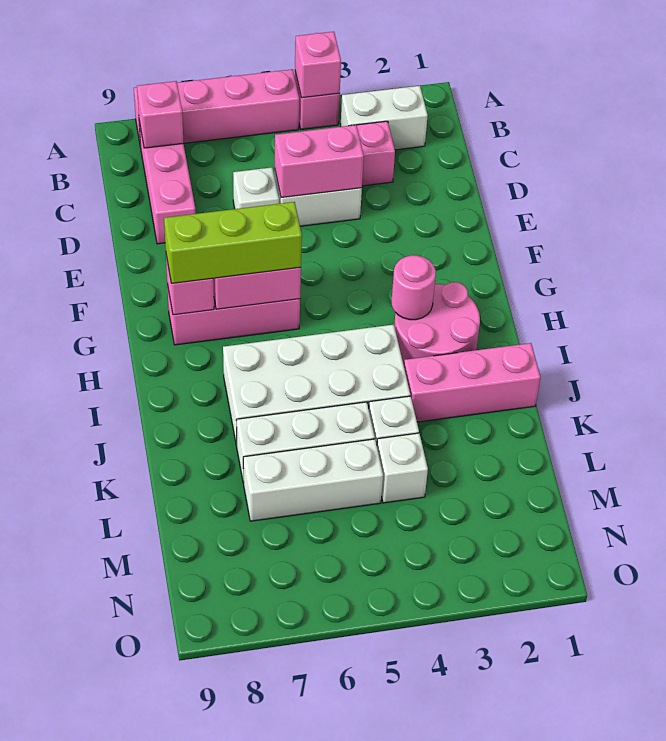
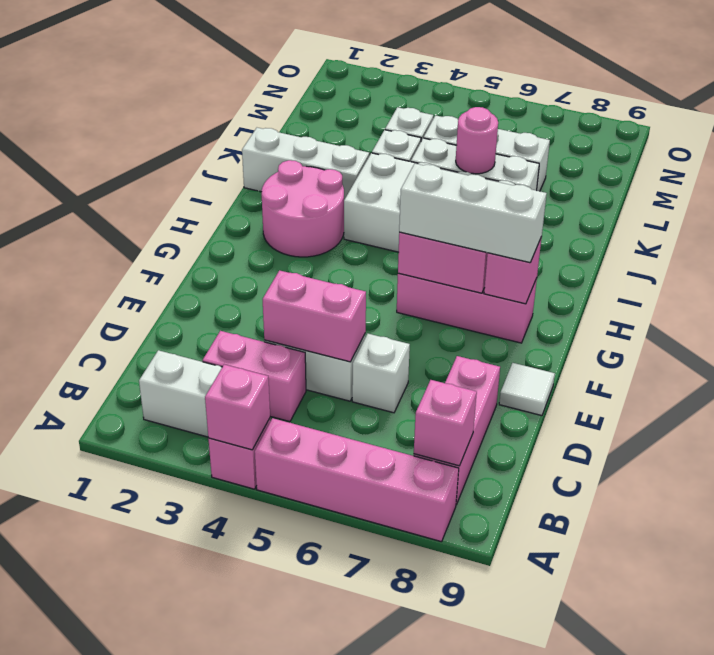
none -> white 1x1 tile [499,363,555,416]
lime 1x3 brick [164,202,302,283] -> white 1x3 brick [399,164,547,263]
pink 1x1 round brick [392,255,436,320] -> pink 1x1 round brick moved to [456,107,498,174]
pink 1x3 brick [404,343,541,422] -> white 1x3 brick [242,128,369,200]

